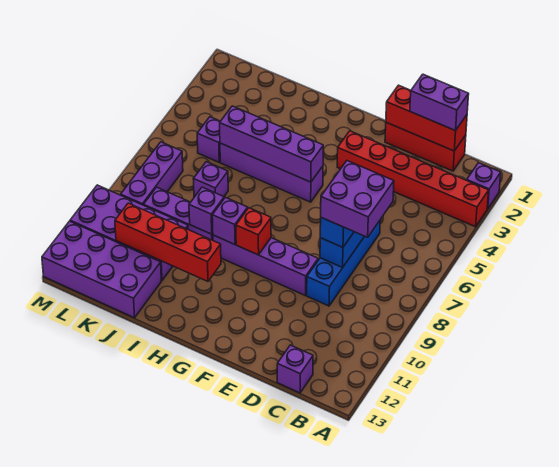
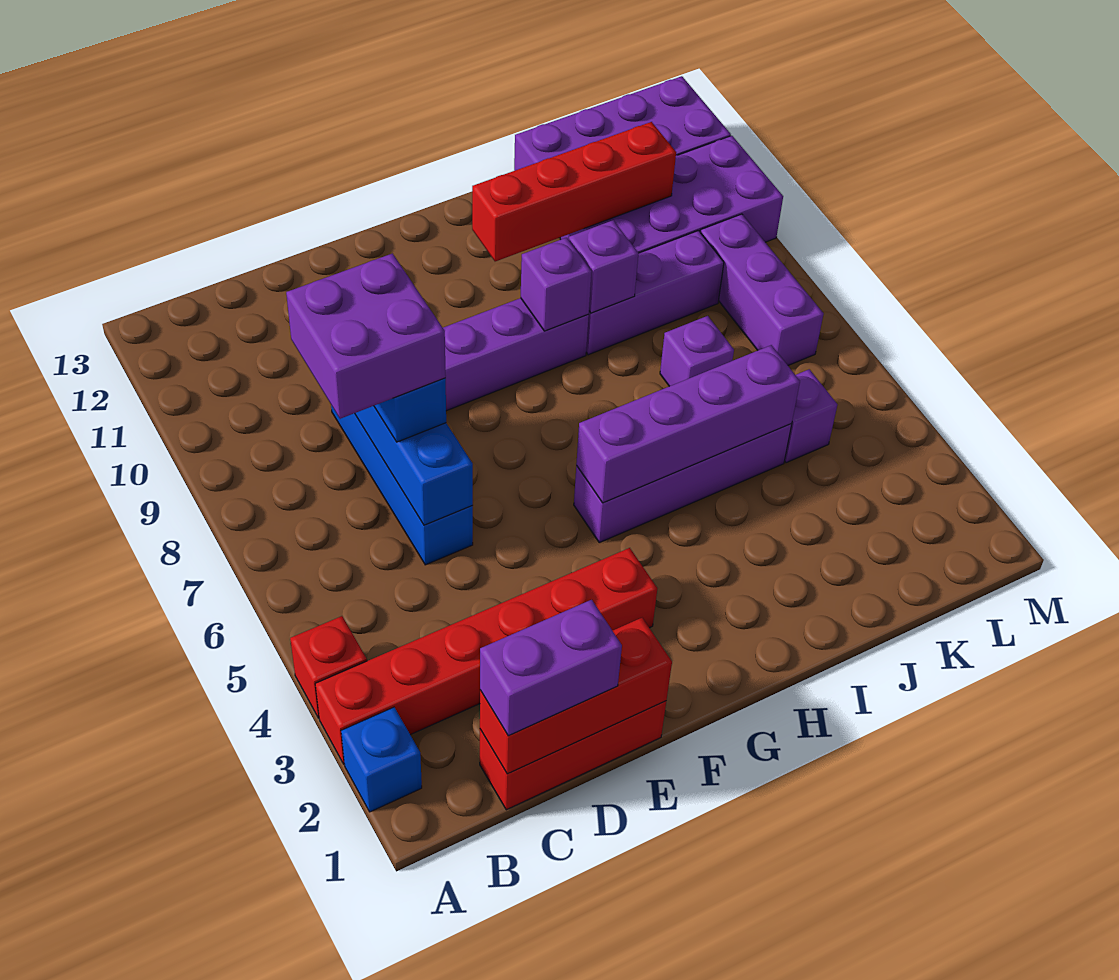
purple 1x1 brick [467,163,501,209] -> blue 1x1 brick [341,707,422,812]
purple 1x1 brick [277,345,313,393] -> none
red 1x1 brick [236,208,271,255] -> red 1x1 brick moved to [290,616,367,718]

